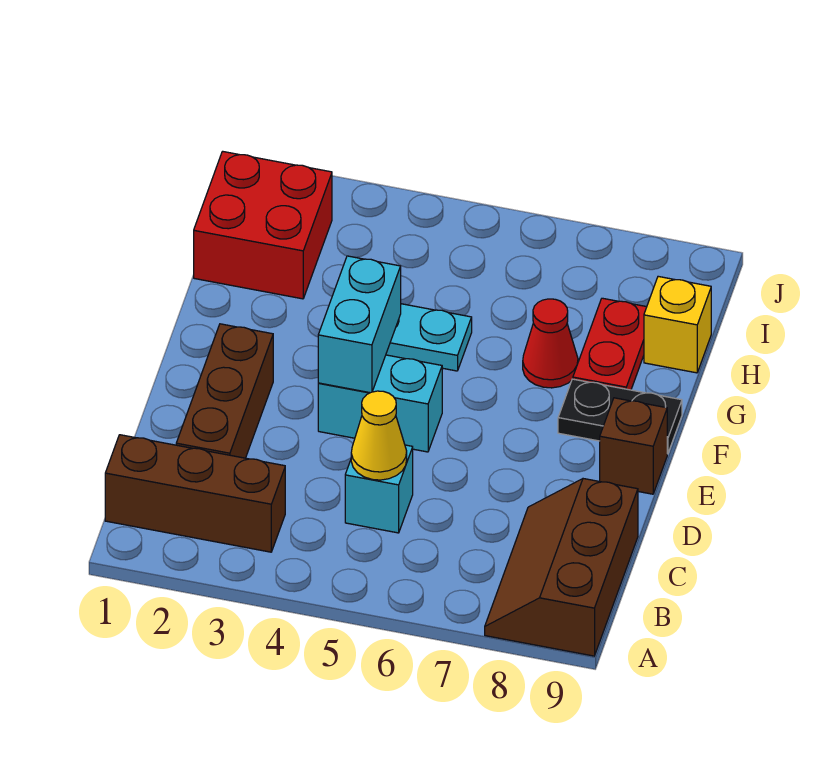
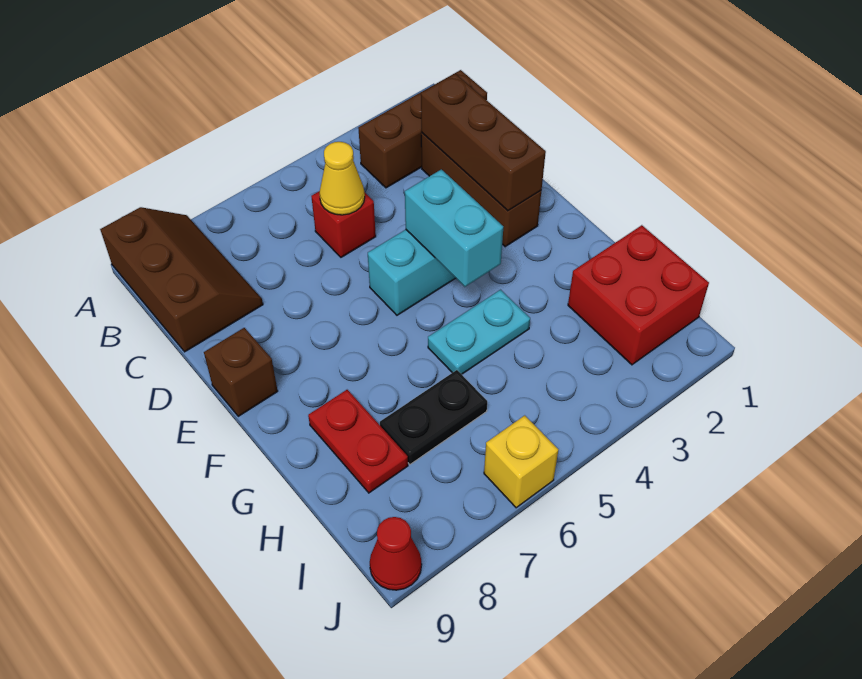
none -> brown 1x3 brick [421,74,546,211]
cyan 1x1 brick [345,445,413,533] -> red 1x1 brick [311,191,376,257]
black 1x2 plate [558,379,682,454] -> black 1x2 plate moved to [380,370,487,464]
red 1x1 cone [523,299,578,388] -> red 1x1 cone moved to [370,517,422,590]
yellow 1x1 brick [644,276,711,373] -> yellow 1x1 brick moved to [484,415,558,508]

